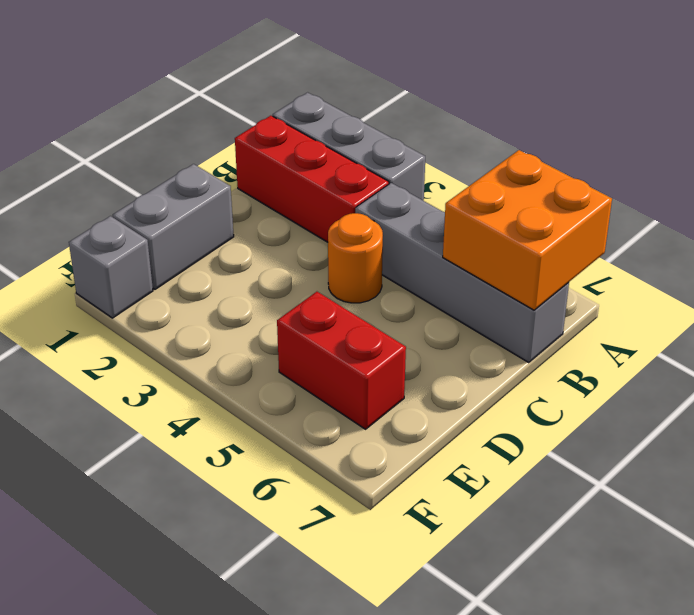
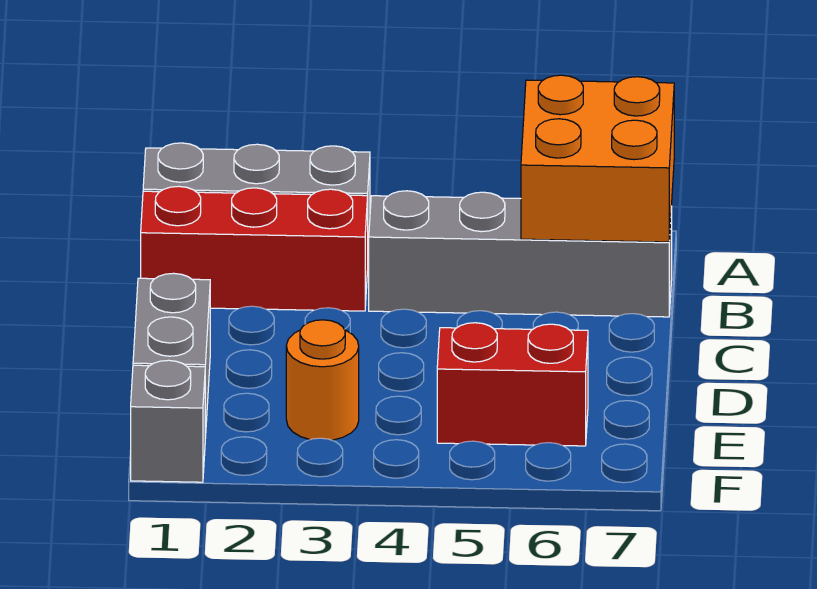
orange 1x1 round brick [328,213,383,303] -> orange 1x1 round brick moved to [286,320,359,440]

